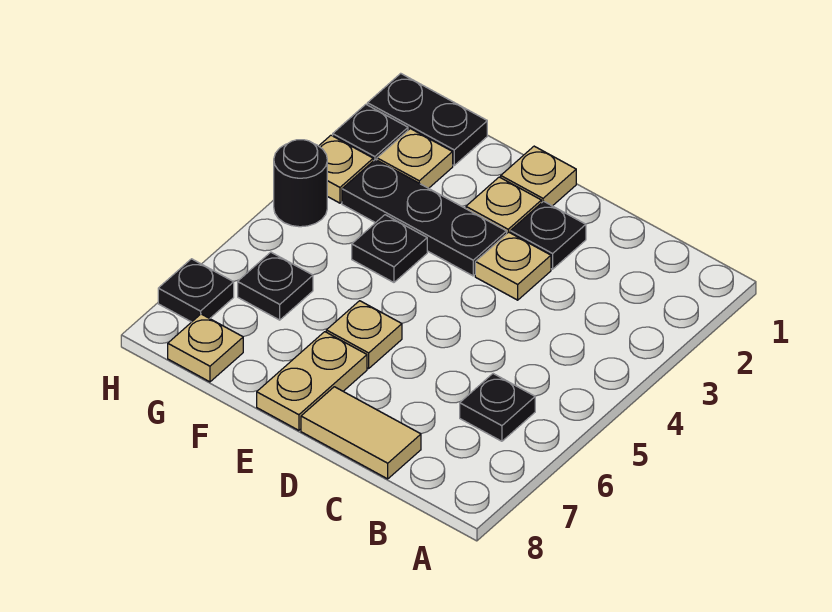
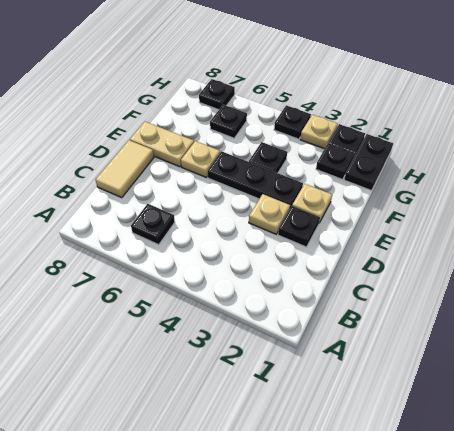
tan 1x1 plate [501,146,576,206] -> none
black 1x3 plate [342,160,507,276] -> black 1x3 plate turned to [208,151,303,208]
tan 1x1 plate [377,129,453,188] -> black 1x1 plate [316,143,355,179]
tan 1x1 plate [168,314,243,382] -> none
black 1x1 round brick [274,140,327,227] -> black 1x1 plate [274,105,311,139]

